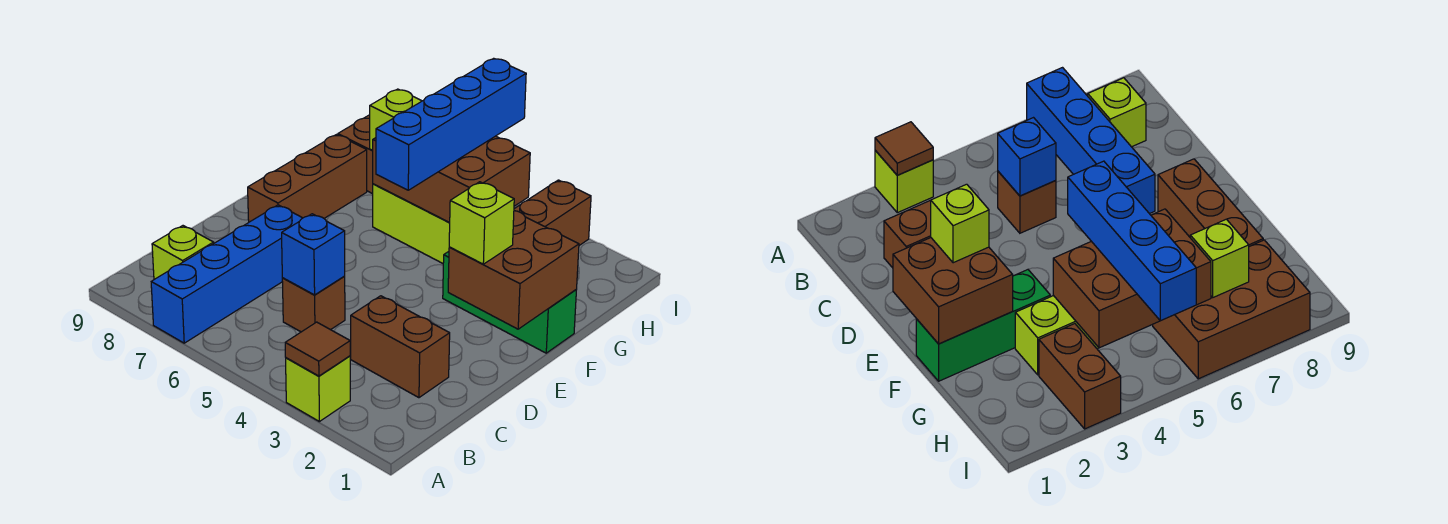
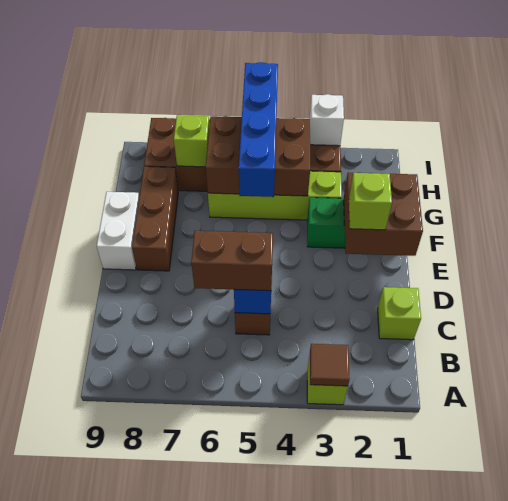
blue 1x4 brick [151,205,302,343] -> none
lime 1x1 brick [152,226,214,279] -> lime 1x1 brick moved to [378,287,421,340]
brown 1x2 brick [351,296,450,398] -> brown 1x2 brick moved to [191,231,273,291]
none -> white 1x2 brick [97,192,139,270]
none -> white 1x1 brick [310,94,344,146]

